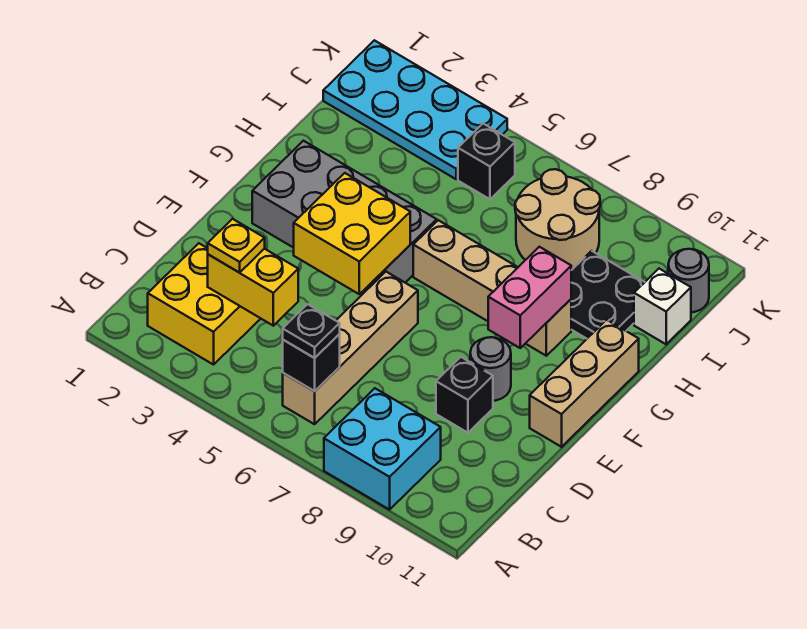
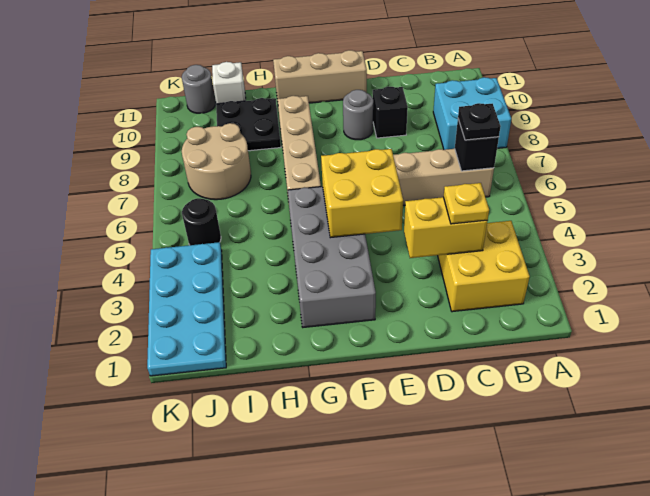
yellow 1x2 brick [208,249,298,326] -> yellow 1x2 brick turned to [404,197,488,258]
pink 1x2 brick [488,247,571,348] -> none
black 1x1 brick [458,124,515,199] -> black 1x1 round brick [182,198,221,245]

